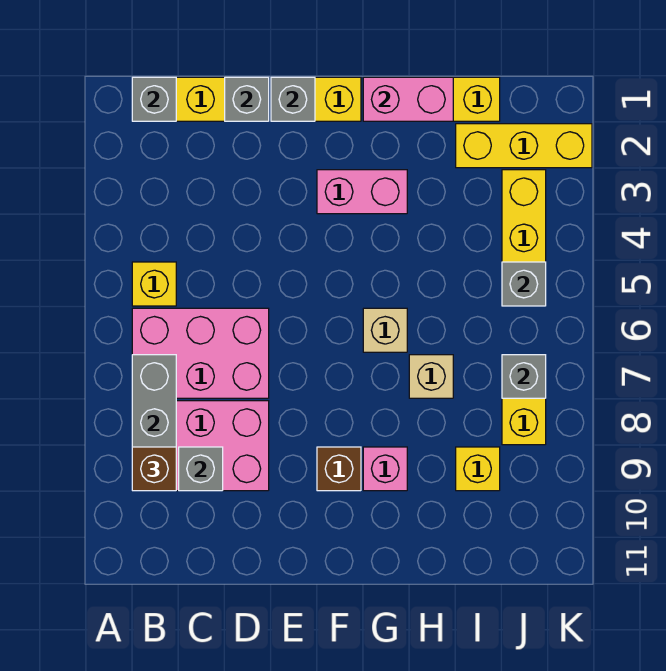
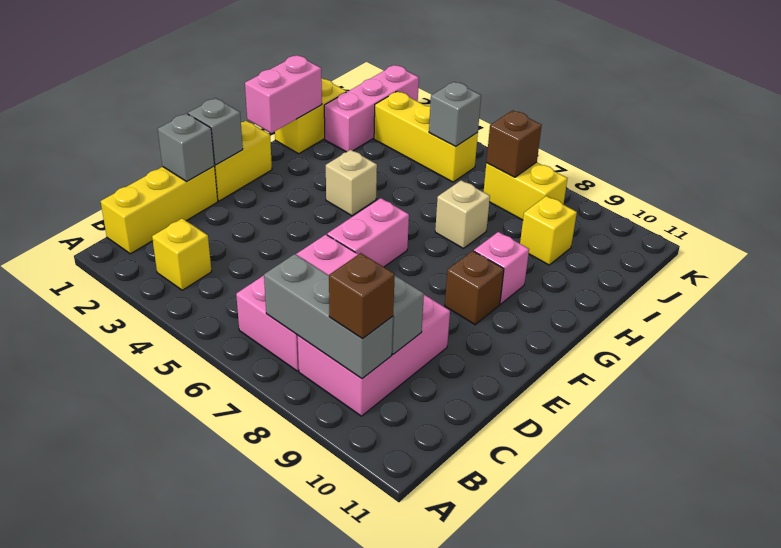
grey 1x1 brick [132,77,176,121] -> none
yellow 1x1 brick [132,262,176,306] -> yellow 1x1 brick moved to [152,219,212,290]
pink 1x2 brick [317,170,407,214] -> pink 1x2 brick moved to [327,198,409,267]
tan 1x1 brick [363,308,407,352] -> tan 1x1 brick moved to [326,150,377,216]
yellow 1x3 brick [456,124,592,168] -> pink 1x3 brick [324,65,419,152]
grey 1x1 brick [502,355,546,398] -> brown 1x1 brick [486,110,542,177]

